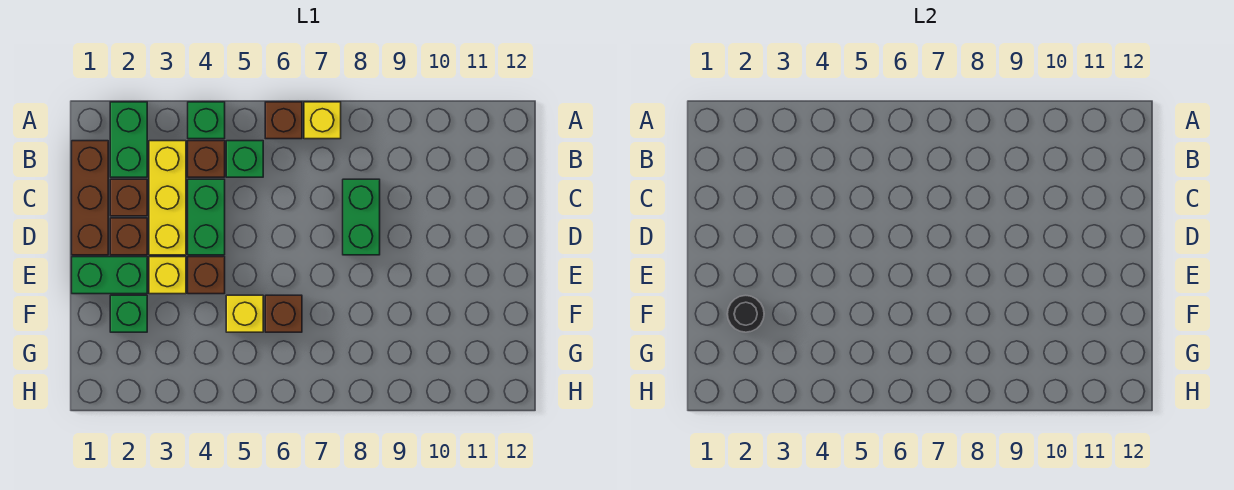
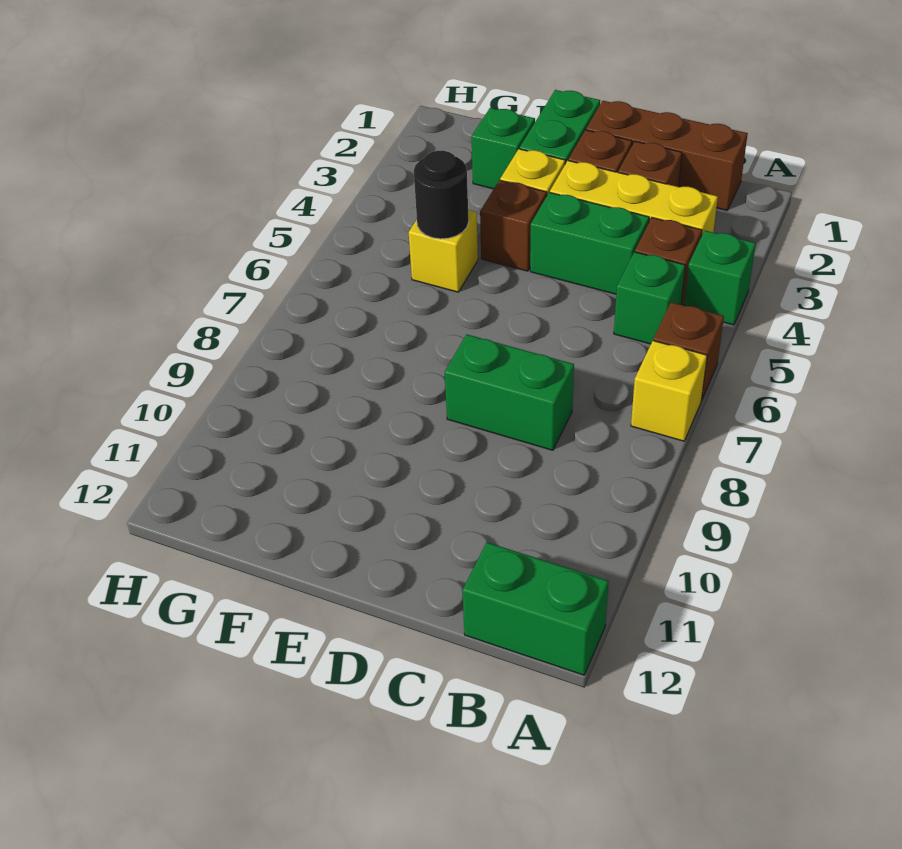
green 1x2 brick [110,102,147,177] -> green 1x2 brick moved to [462,542,609,675]
black 1x1 round brick [727,295,764,332] -> black 1x1 round brick moved to [414,151,469,239]
brown 1x1 brick [265,295,302,332] -> none

